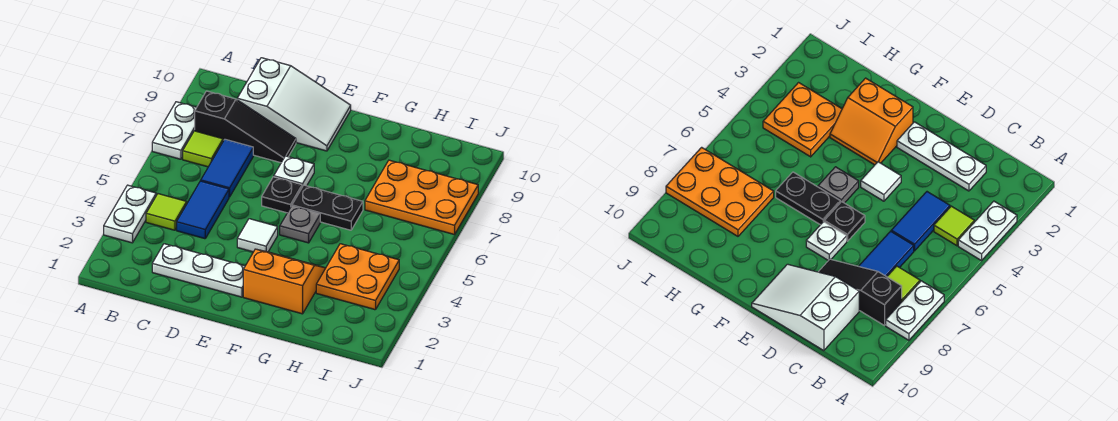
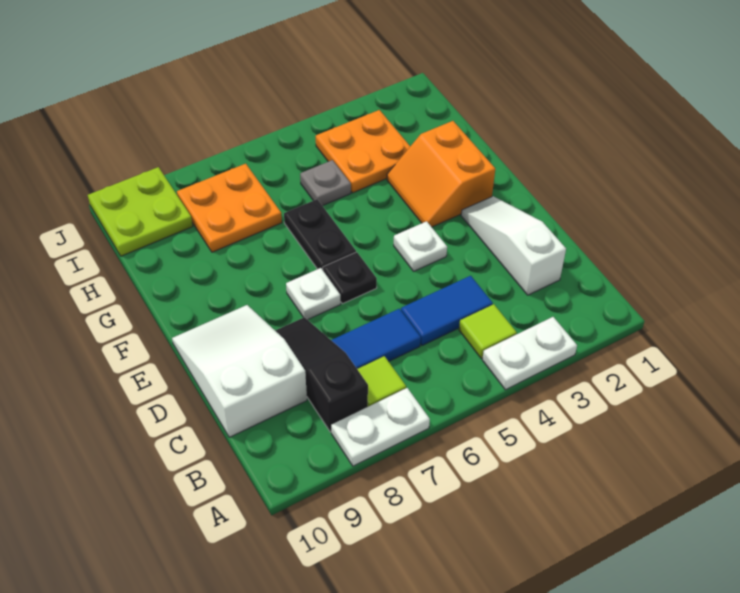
white 1x3 plate [152,244,245,297] -> white 1x3 slope [461,196,566,295]
white 1x1 tile [237,219,278,252] -> white 1x1 plate [394,221,447,271]
grey 1x1 plate [280,206,320,243] -> grey 1x1 plate moved to [300,160,351,206]
orange 2x3 plate [365,160,478,235] -> orange 2x2 plate [177,164,282,252]
none -> lime 2x2 plate [88,167,193,256]

